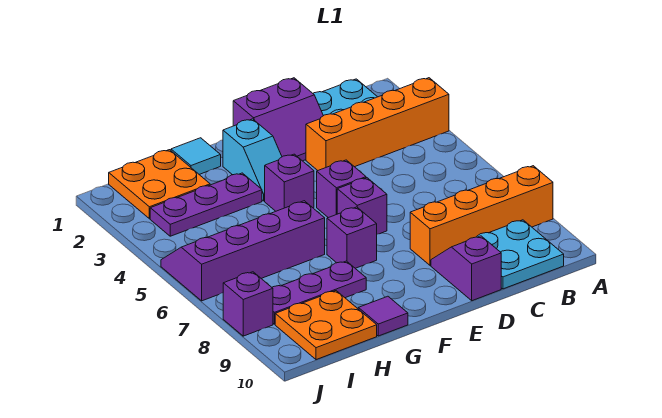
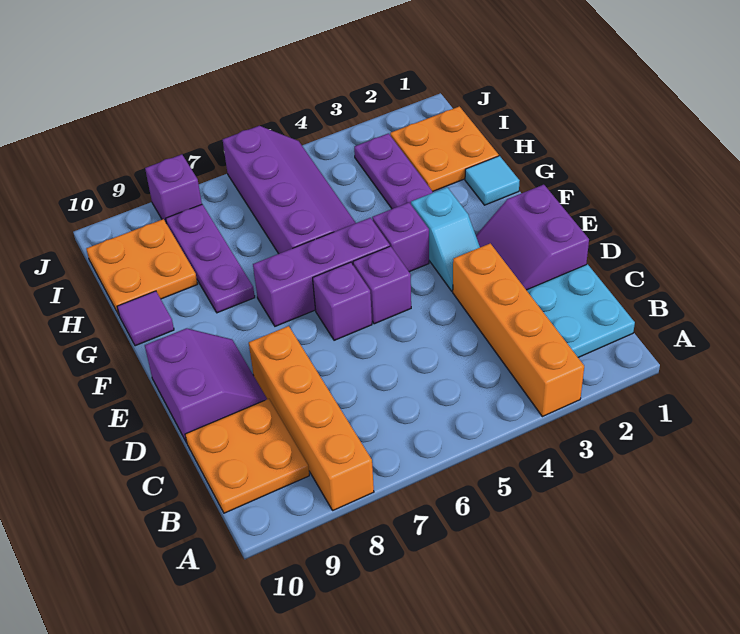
cyan 2x2 plate [477,220,564,289] -> orange 2x2 plate [185,399,309,513]
purple 1x2 slope [431,236,501,301] -> purple 2x2 slope [145,328,267,443]
cyan 1x2 slope [223,119,282,201] -> cyan 1x2 slope turned to [411,187,480,291]
purple 1x1 brick [327,207,377,268] -> purple 1x3 brick [253,218,390,326]

